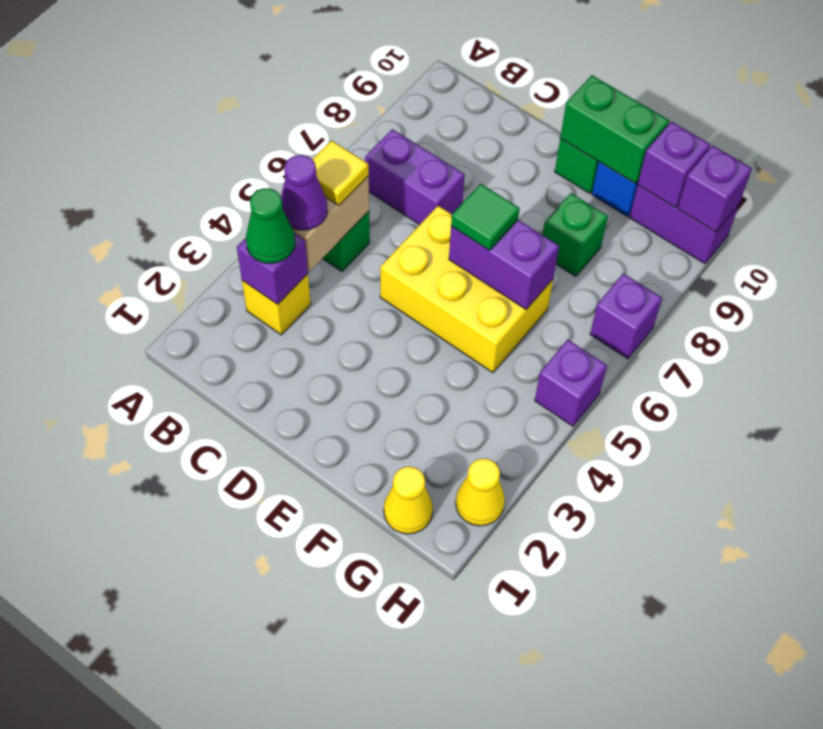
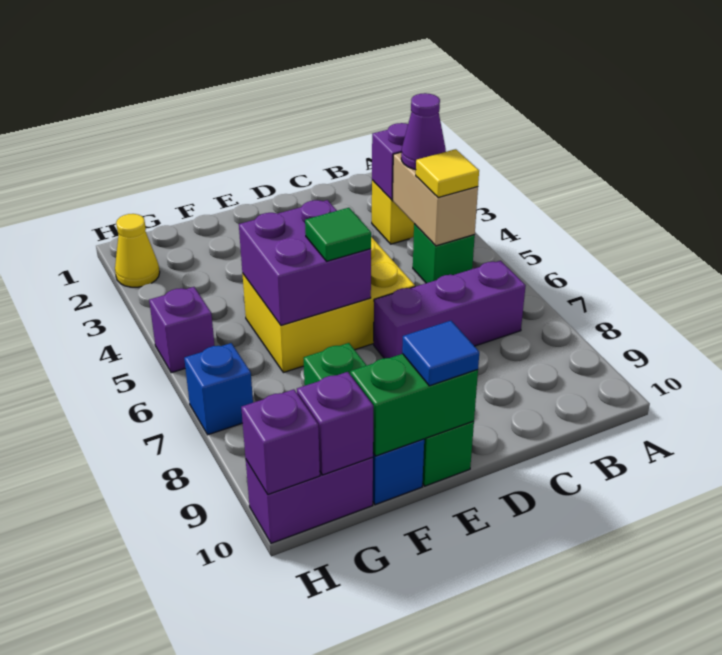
green 1x1 cone [246,188,295,263] -> none
purple 1x2 brick [365,129,465,225] -> purple 1x3 brick [374,261,526,358]
purple 1x2 brick [449,220,559,309] -> purple 2x2 brick [239,200,371,325]
none -> blue 1x1 tile [402,321,479,386]
yellow 1x1 cone [384,467,433,534] -> none
purple 1x1 brick [590,273,662,359] -> blue 1x1 brick [184,343,253,435]

